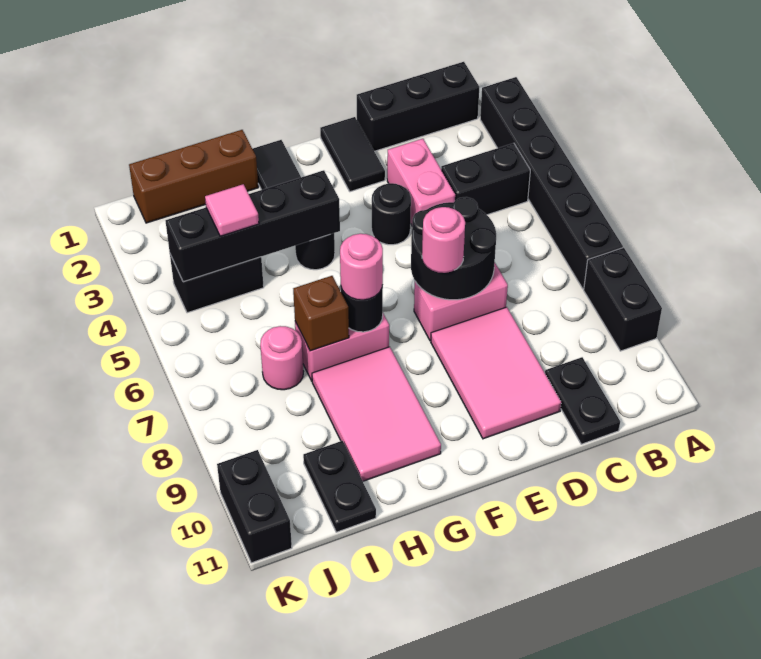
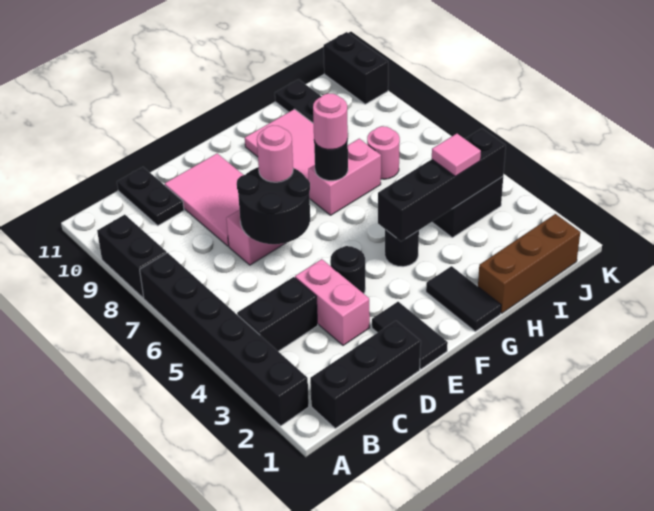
brown 1x1 brick [293,276,349,351] -> none

